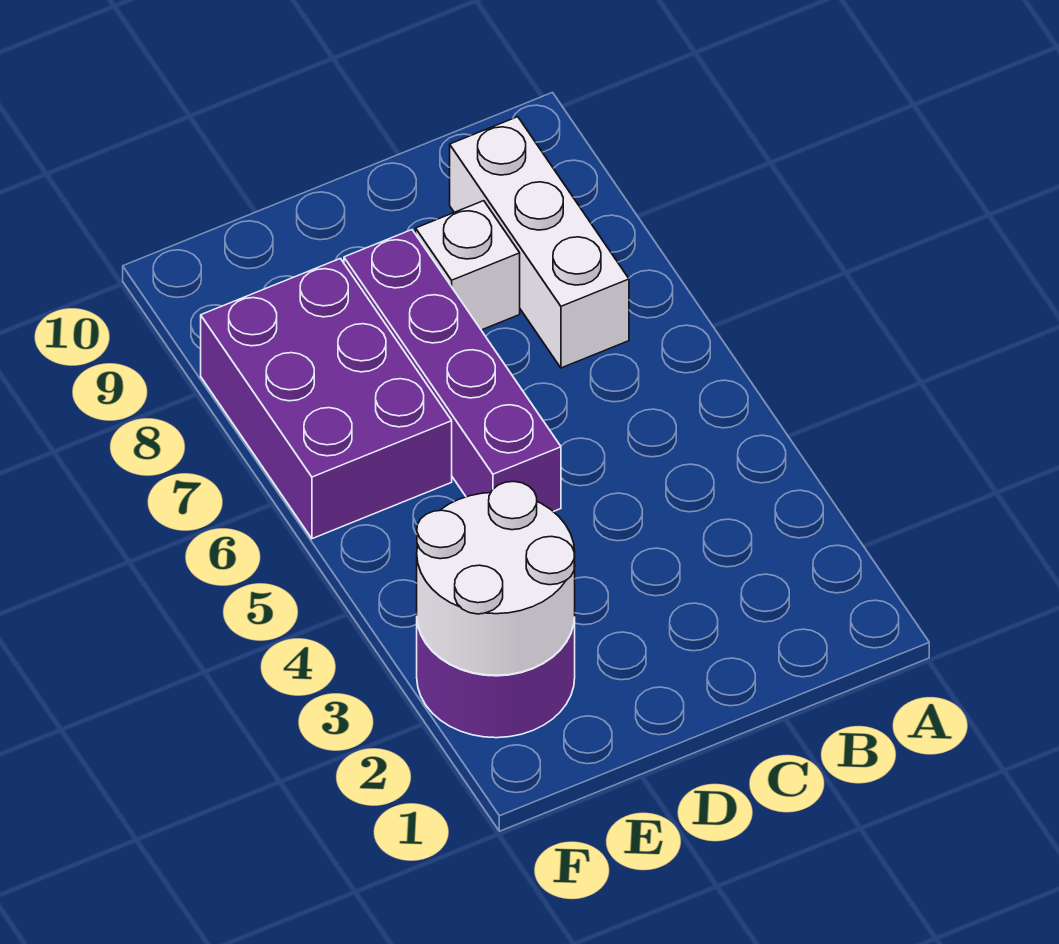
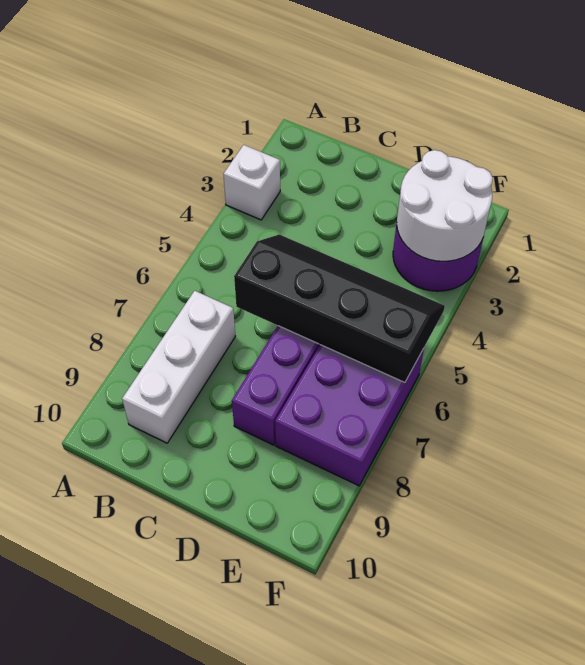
none -> black 2x4 slope [234,234,445,382]
white 1x1 brick [416,201,520,330] -> white 1x1 brick moved to [223,145,280,220]

